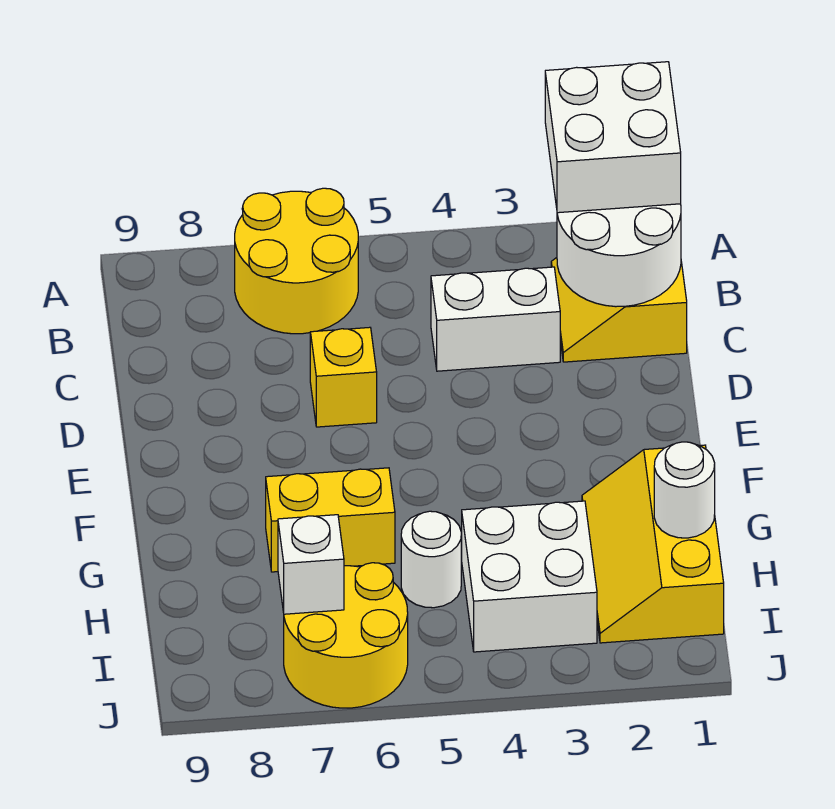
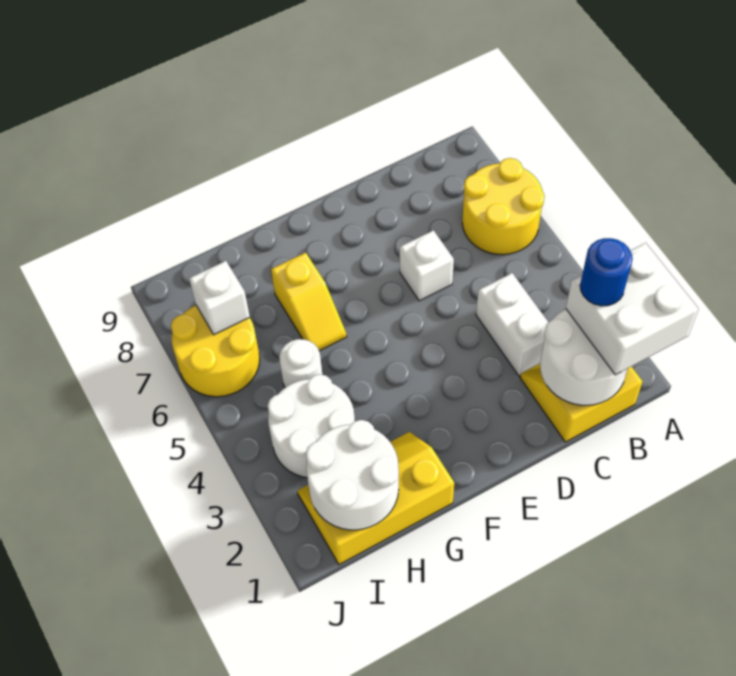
none -> blue 1x1 round brick [580,238,633,306]
yellow 1x1 brick [310,327,377,427] -> white 1x1 brick [400,230,454,301]
yellow 1x2 brick [266,468,395,572] -> yellow 1x2 slope [271,252,347,351]
white 1x1 round brick [654,442,715,538] -> white 2x2 round brick [306,420,399,530]
white 2x2 brick [462,501,597,652] -> white 2x2 round brick [267,374,355,478]

